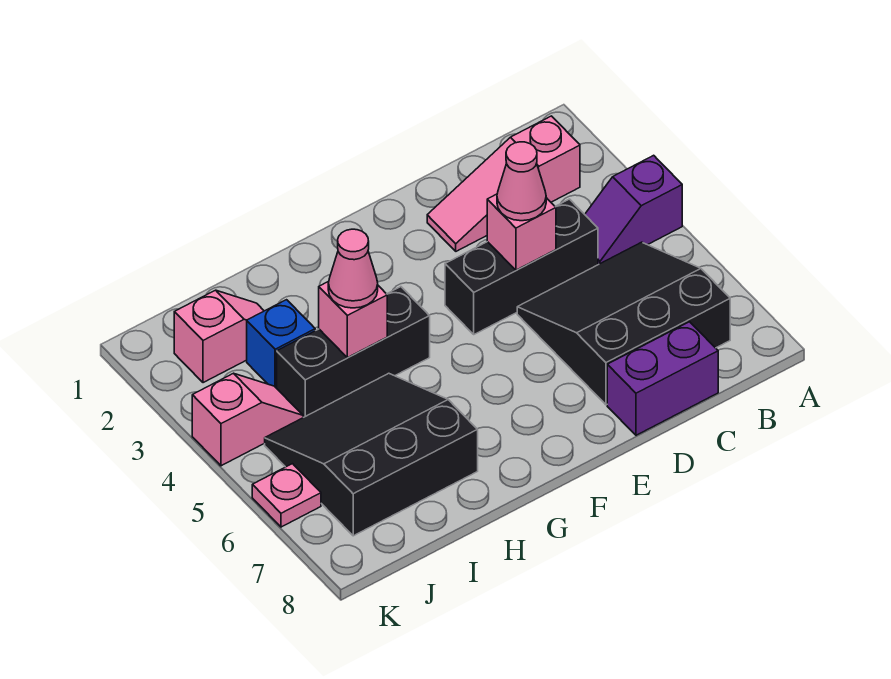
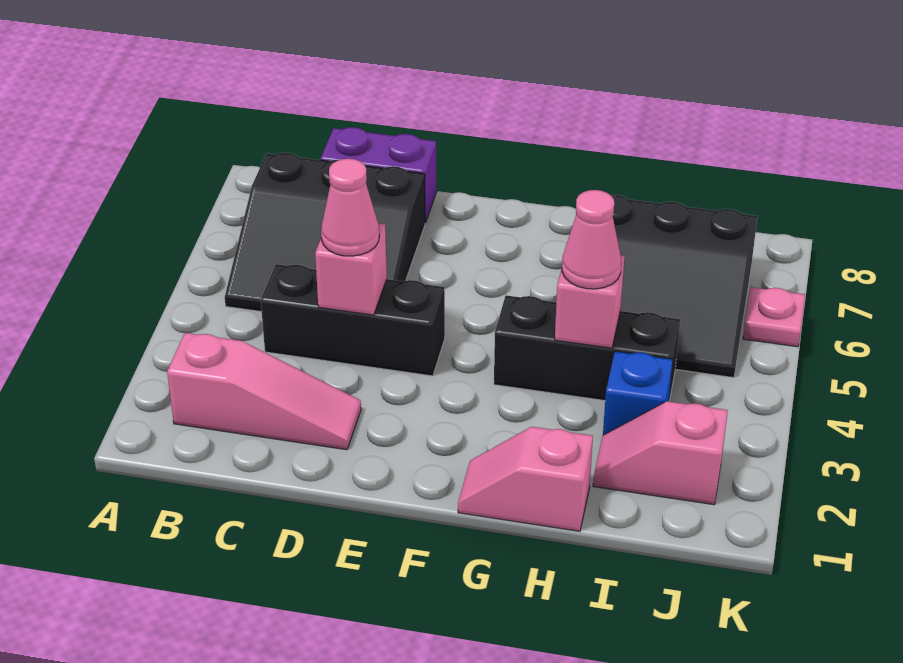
purple 1x2 slope [585,155,682,265] -> none
pink 1x2 slope [192,373,303,466] -> pink 1x2 slope moved to [458,427,593,531]

